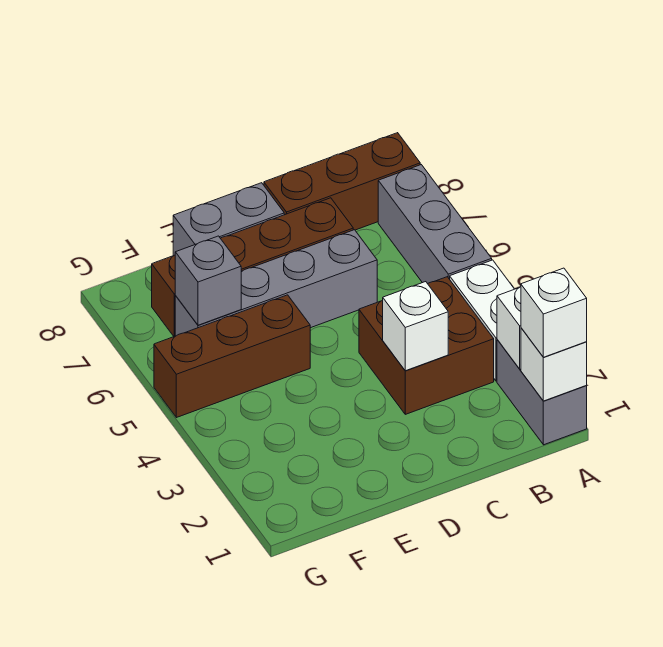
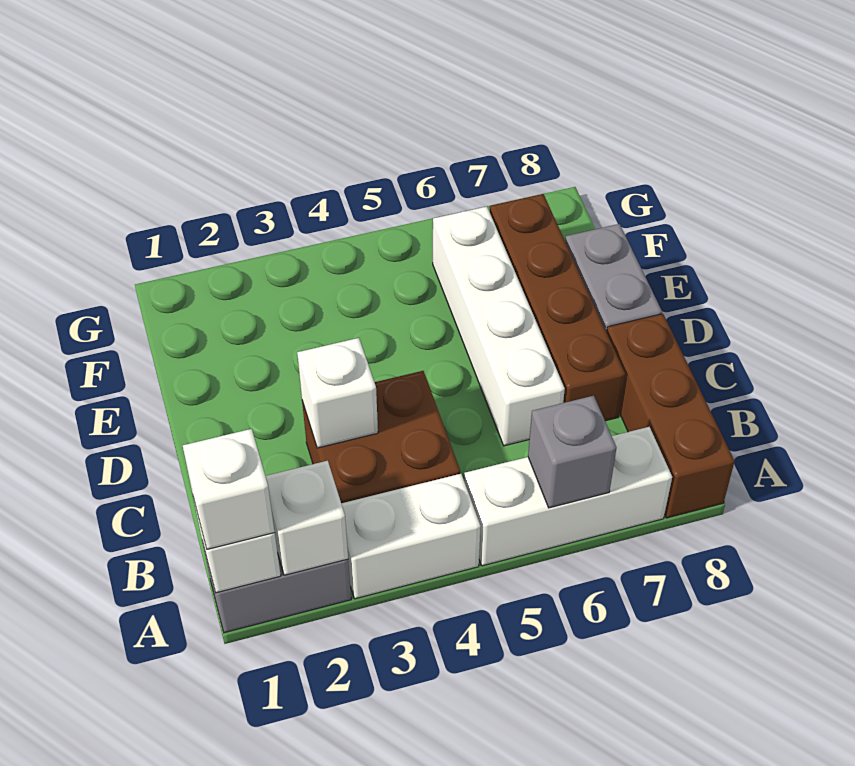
grey 1x3 brick [378,165,492,284] -> white 1x3 brick [464,427,672,566]
grey 1x4 brick [175,230,377,336] -> white 1x4 brick [433,206,565,446]
brown 1x3 brick [154,295,310,418] -> none
grey 1x1 brick [175,236,241,325] -> grey 1x1 brick moved to [528,396,616,508]

